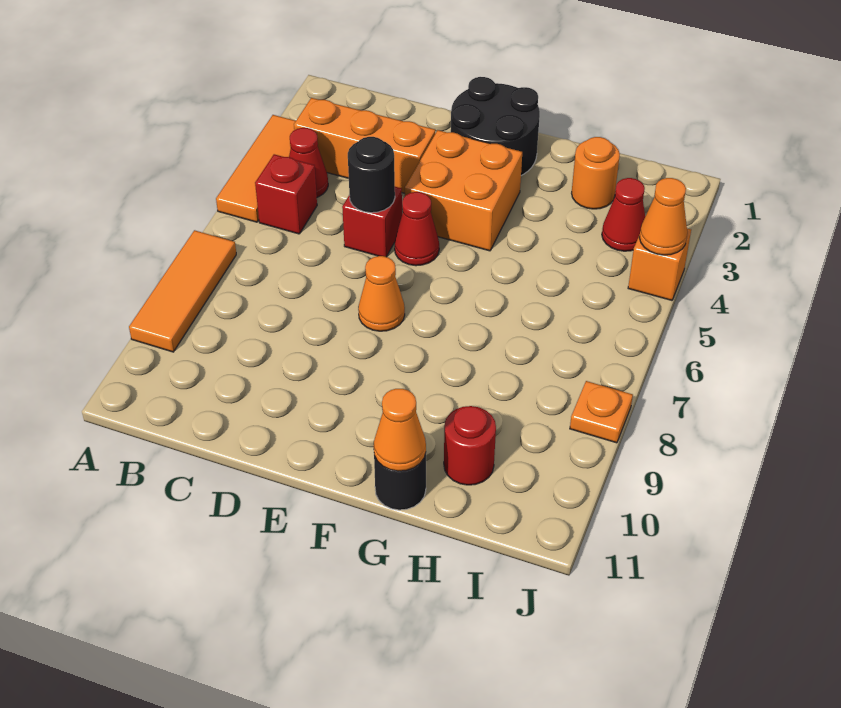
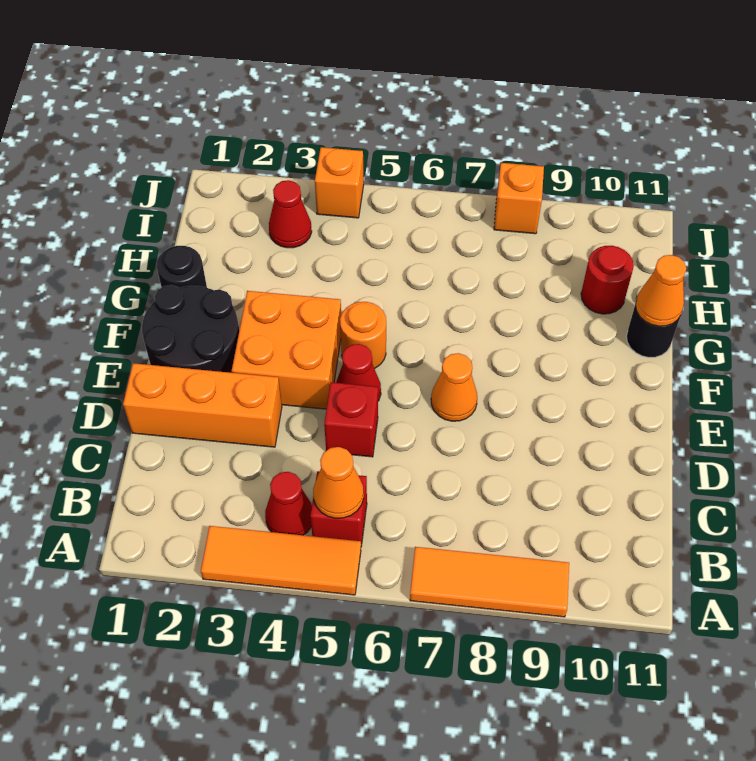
orange 1x3 brick [294,98,435,193] -> orange 1x3 brick turned to [123,363,282,447]
black 1x1 round brick [348,137,395,213] -> black 1x1 round brick moved to [157,246,207,288]
orange 1x1 round brick [572,137,620,209] -> orange 1x1 round brick moved to [340,302,386,369]
orange 1x1 cone [639,178,687,255] -> orange 1x1 cone moved to [313,447,364,518]
orange 1x1 plate [570,381,633,443] -> orange 1x1 brick [494,163,544,234]

